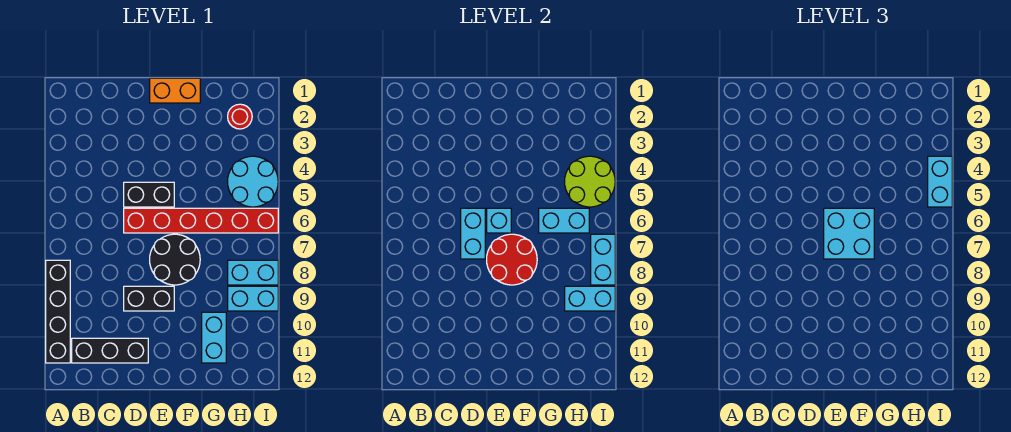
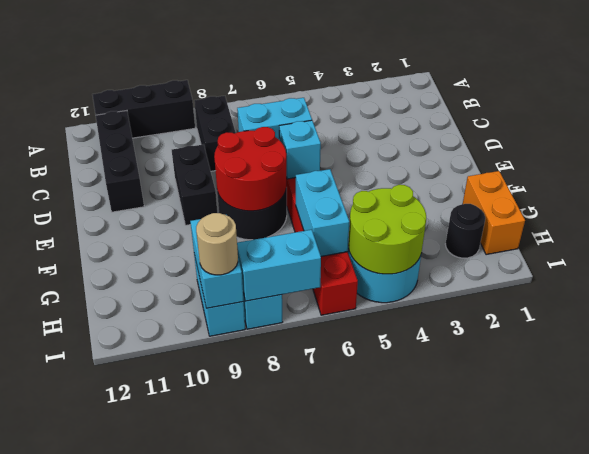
black 1x4 brick [46,260,70,363] -> black 1x3 brick [92,80,195,138]
black 1x2 brick [124,182,174,207] -> black 1x2 brick moved to [194,96,236,171]
orange 1x2 brick [150,78,200,103] -> orange 1x2 brick moved to [463,171,525,255]
cyan 2x2 brick [824,208,874,259] -> none
cyan 1x2 brick [202,312,226,363] -> none
red 1x1 round brick [228,104,252,129] -> black 1x1 round brick [445,204,485,258]
cyan 1x2 brick [928,156,952,207] -> none
none -> tan 1x1 round brick [196,213,238,275]

